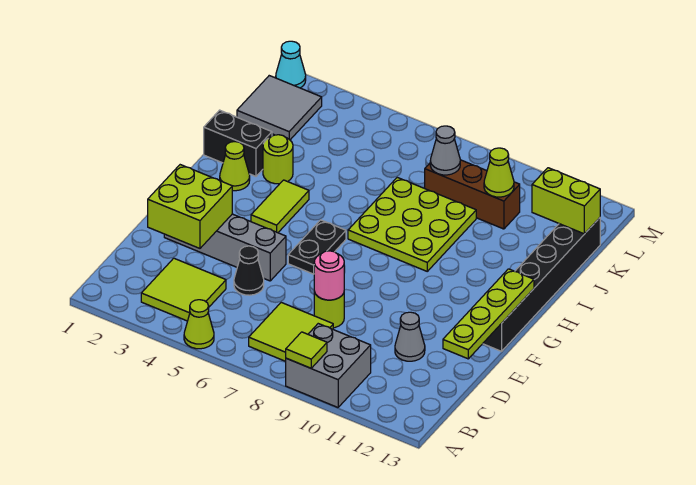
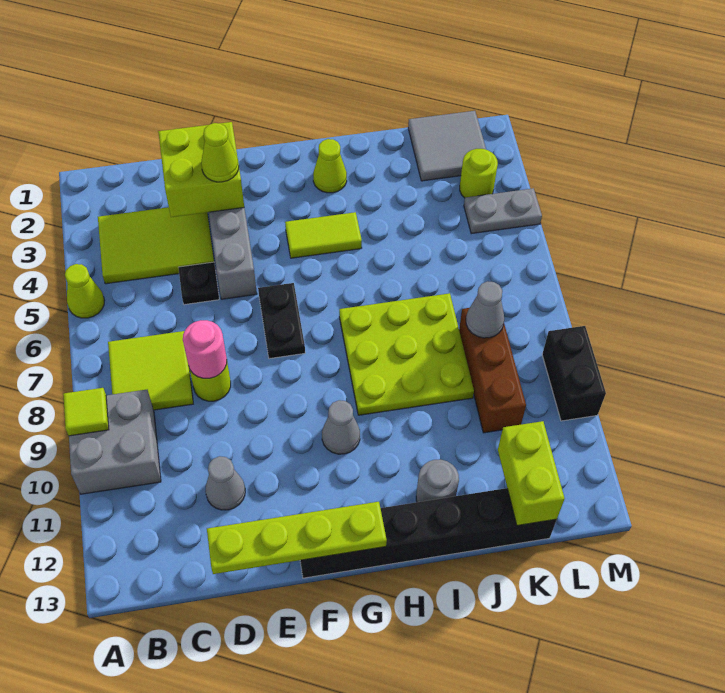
lime 2x2 tile [141,258,226,321] -> lime 2x3 tile [98,207,214,284]
black 1x1 cone [234,246,264,295] -> black 1x1 plate [178,262,219,305]
black 1x2 plate [288,220,346,274] -> black 1x2 plate turned to [258,283,305,359]
none -> grey 1x1 cone [322,400,360,454]
black 1x2 brick [204,110,272,176] -> black 1x2 brick moved to [542,326,606,421]
lime 1x1 round brick [263,135,293,184] -> lime 1x1 round brick moved to [460,149,498,198]
none -> grey 1x1 round brick [416,459,459,502]
lime 1x1 cone [484,148,514,197] -> lime 1x1 cone moved to [201,123,239,182]
none -> grey 1x2 plate [464,188,542,234]
cyan 1x1 cone [276,41,306,88] -> none

